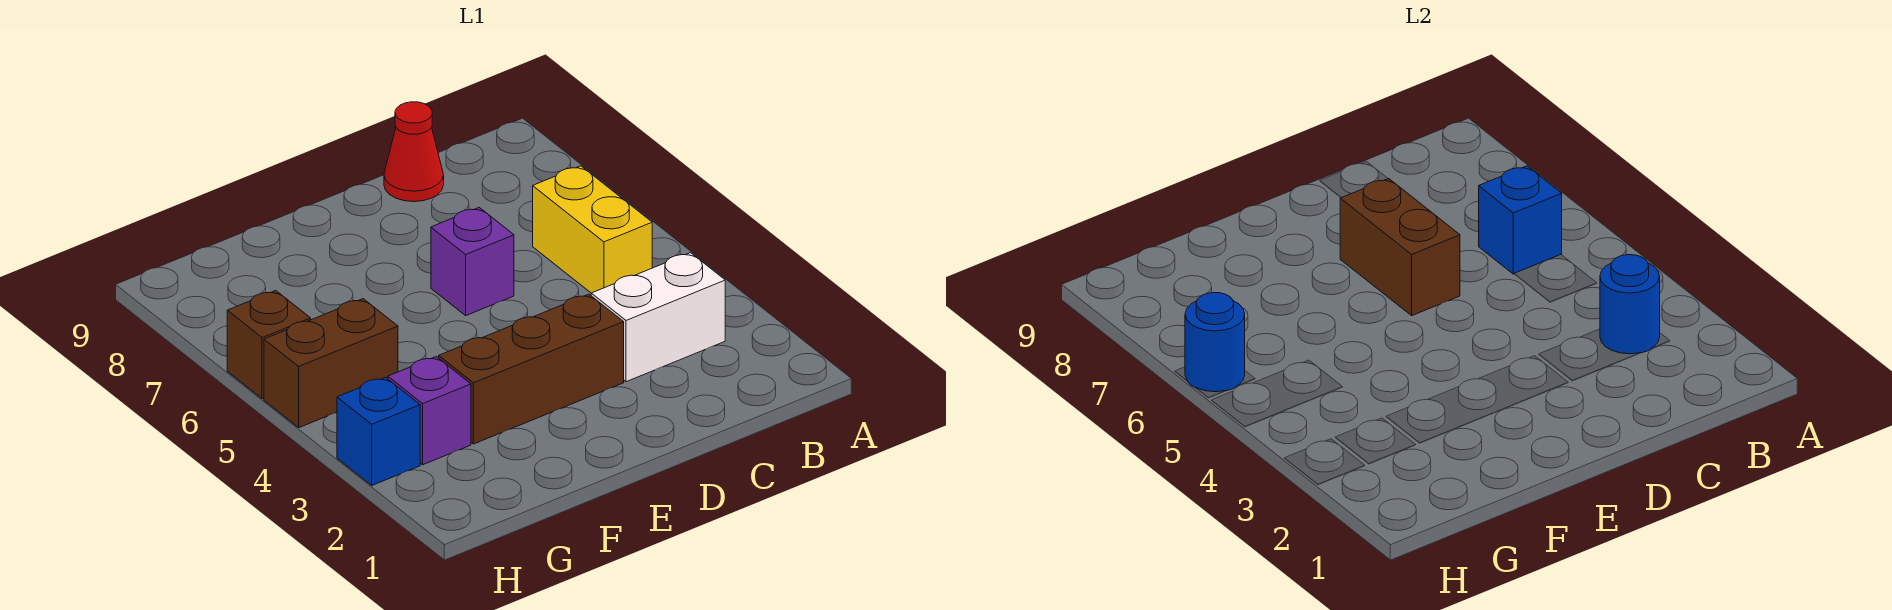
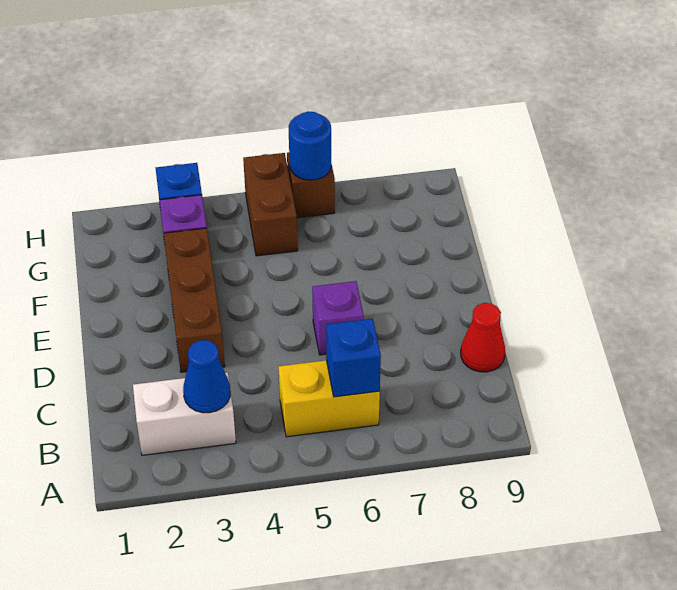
white 1x2 brick [591,253,725,382] -> white 1x2 brick turned to [133,373,236,455]
blue 1x1 round brick [1600,255,1660,354] -> blue 1x1 cone [183,340,230,413]
brown 1x2 brick [1340,179,1460,315] -> none

